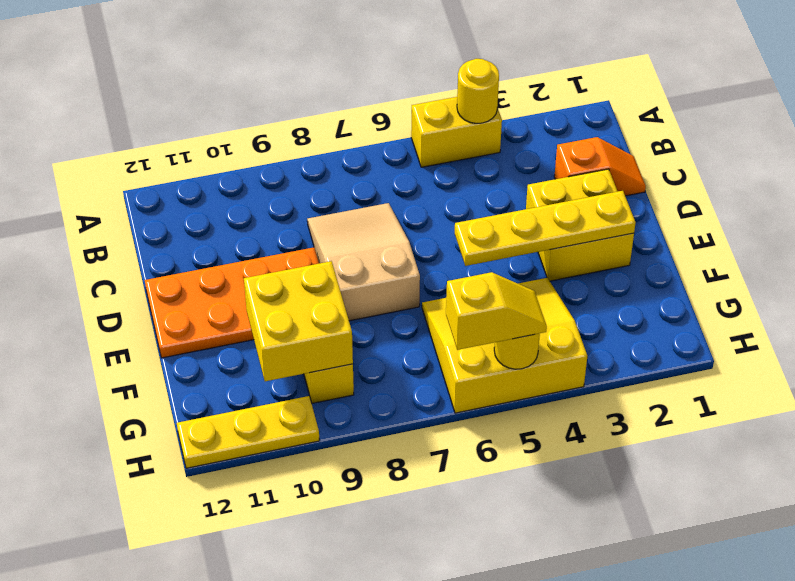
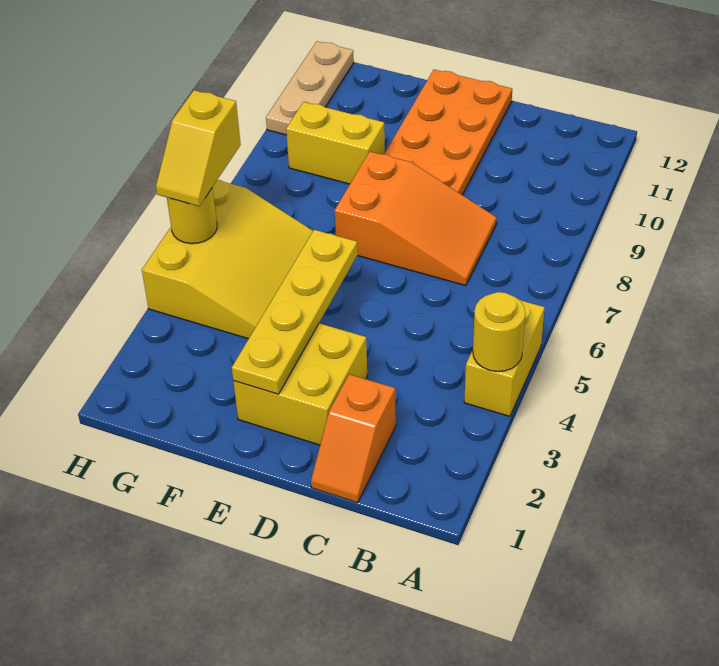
tan 2x3 slope [307,203,420,321] -> orange 2x3 slope [335,151,497,285]
yellow 2x2 brick [244,261,353,381] -> none
yellow 1x3 plate [177,396,319,468] -> tan 1x3 plate [266,41,354,135]

